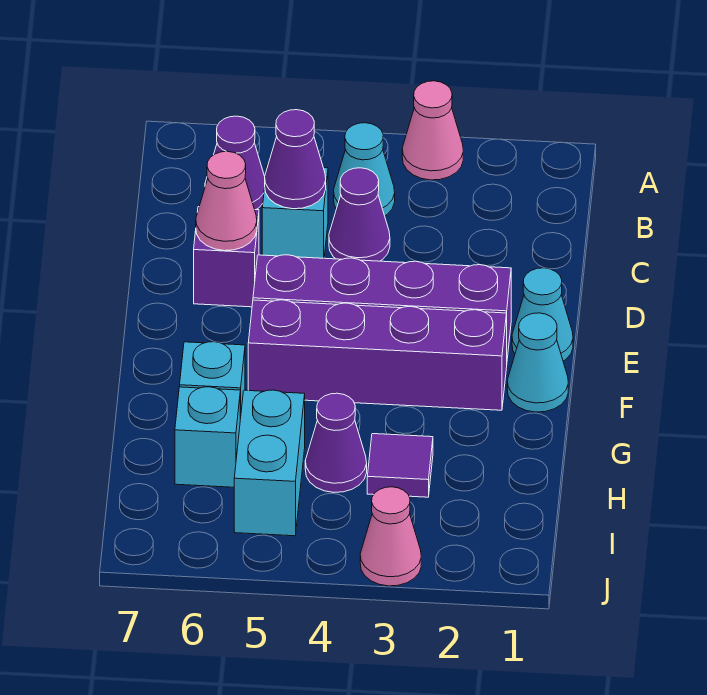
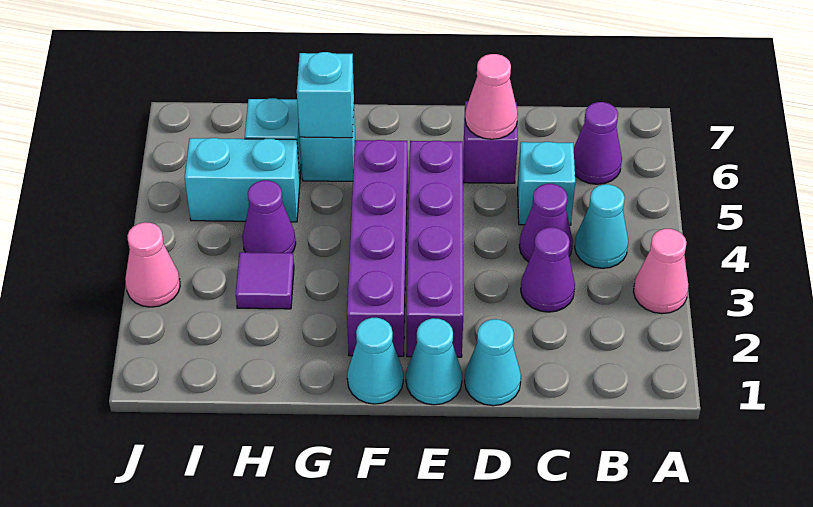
purple 1x1 cone [265,110,326,209] -> purple 1x1 cone moved to [521,227,575,312]
none -> cyan 1x1 cone [465,319,521,406]
none -> cyan 1x1 brick [297,52,354,138]

